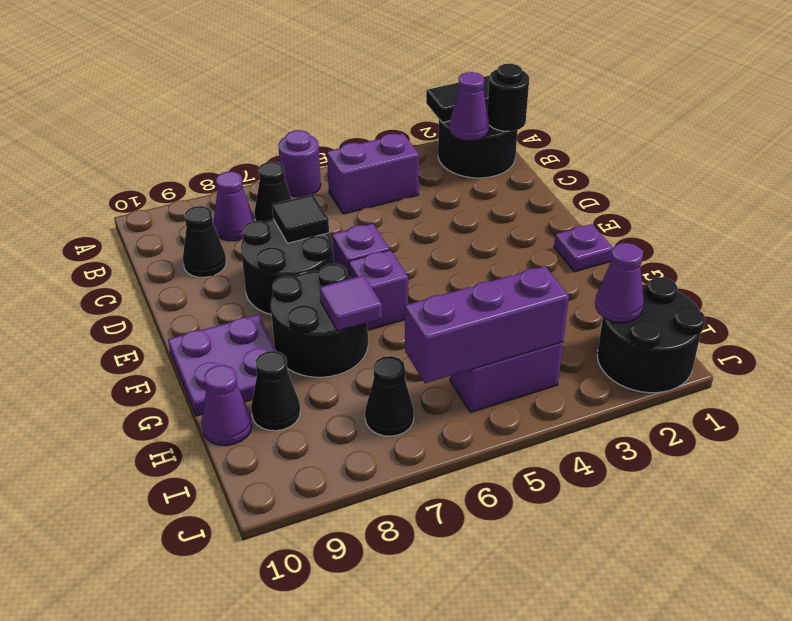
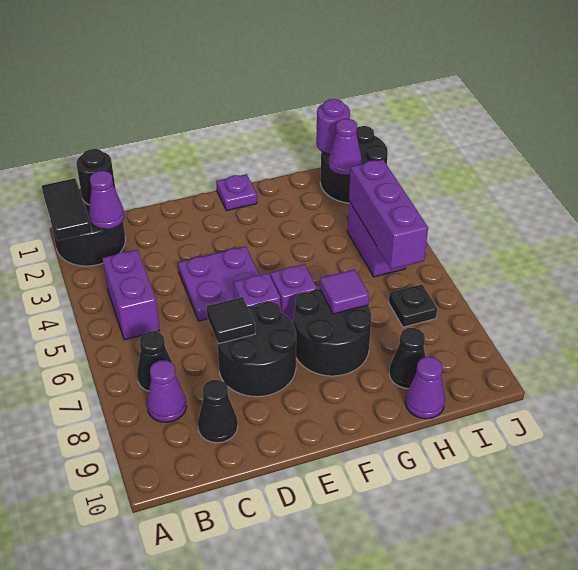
purple 1x1 round brick [278,130,321,197] -> purple 1x1 round brick moved to [316,99,350,154]
purple 2x2 plate [168,315,277,416] -> purple 2x2 plate moved to [178,246,259,321]
black 1x1 cone [365,356,414,436] -> black 1x1 plate [389,284,437,327]

